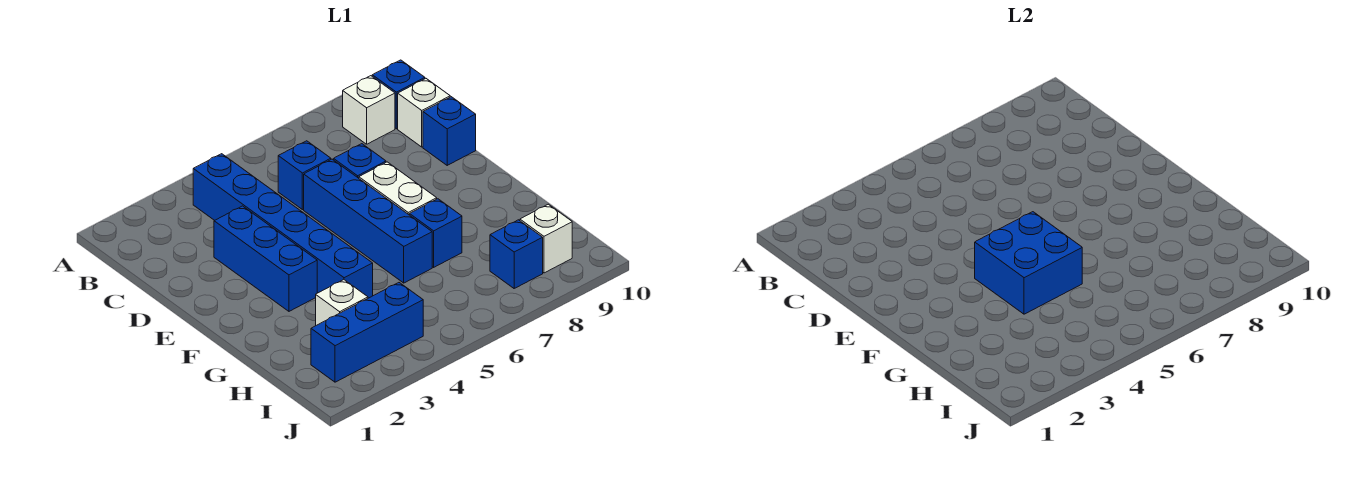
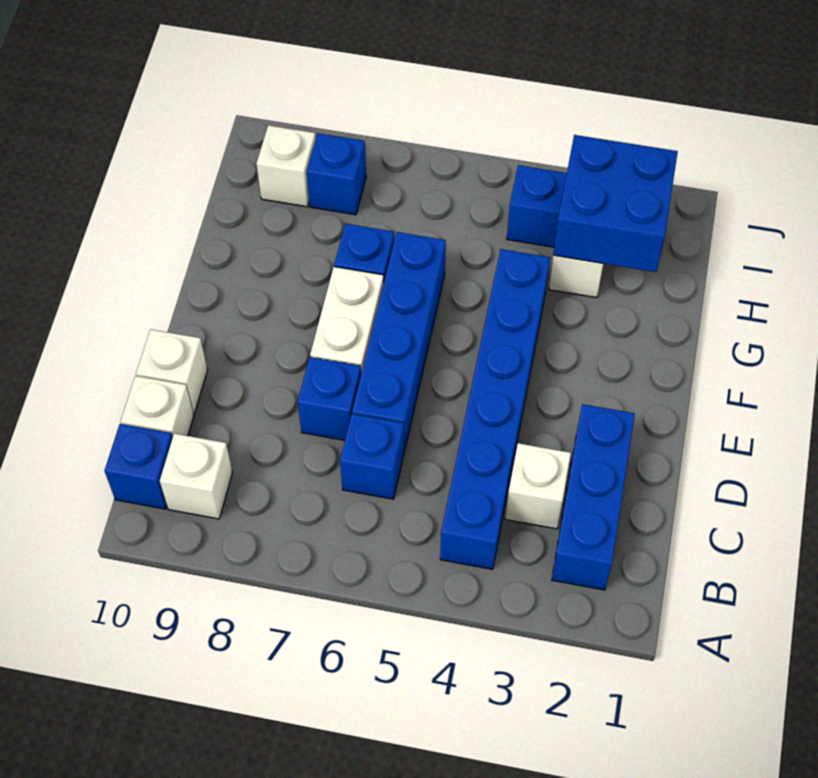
none -> white 1x1 brick [505,443,571,529]
blue 1x3 brick [214,206,317,311] -> blue 1x3 brick moved to [552,404,635,590]
blue 1x1 brick [423,97,476,165] -> white 1x1 brick [136,329,208,413]
blue 2x2 brick [975,212,1082,314] -> blue 2x2 brick moved to [553,135,678,272]

